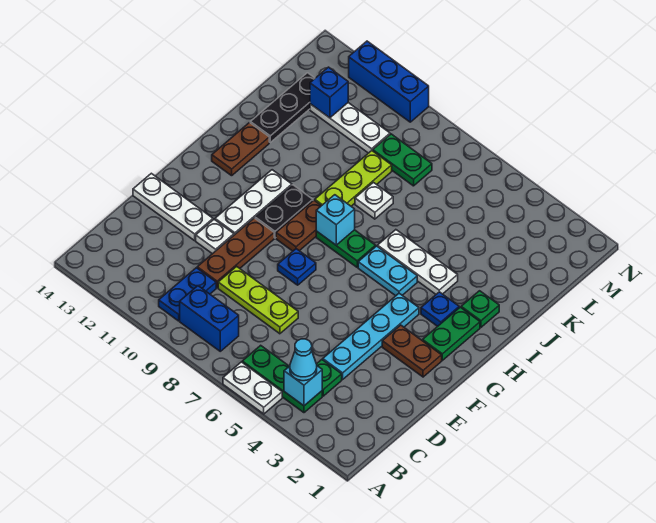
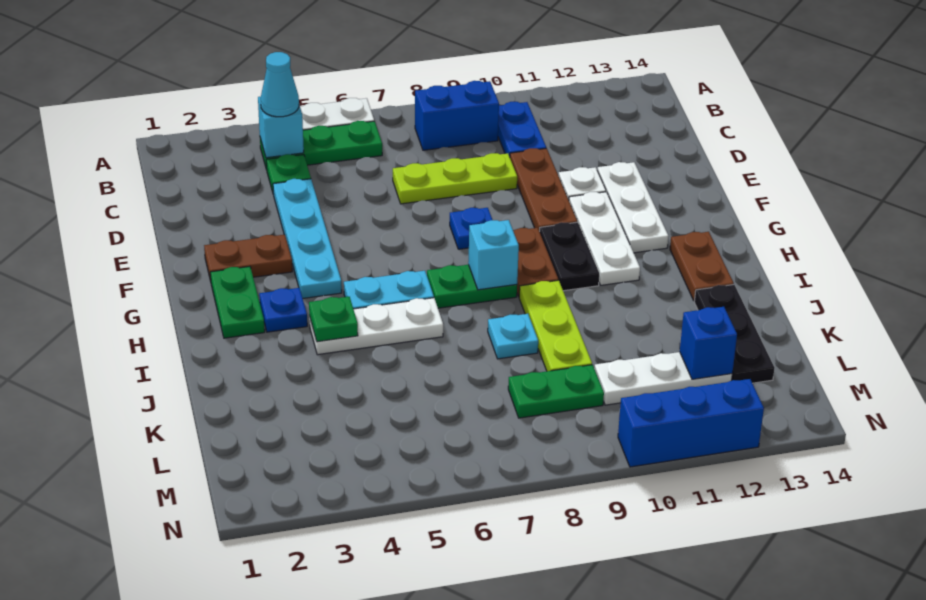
white 1x3 plate [133,173,213,241] -> white 1x3 plate turned to [597,162,668,253]
green 1x1 plate [461,291,499,327] -> green 1x1 plate moved to [309,297,358,342]
white 1x1 plate [355,182,393,219] -> cyan 1x1 plate [488,314,538,359]

